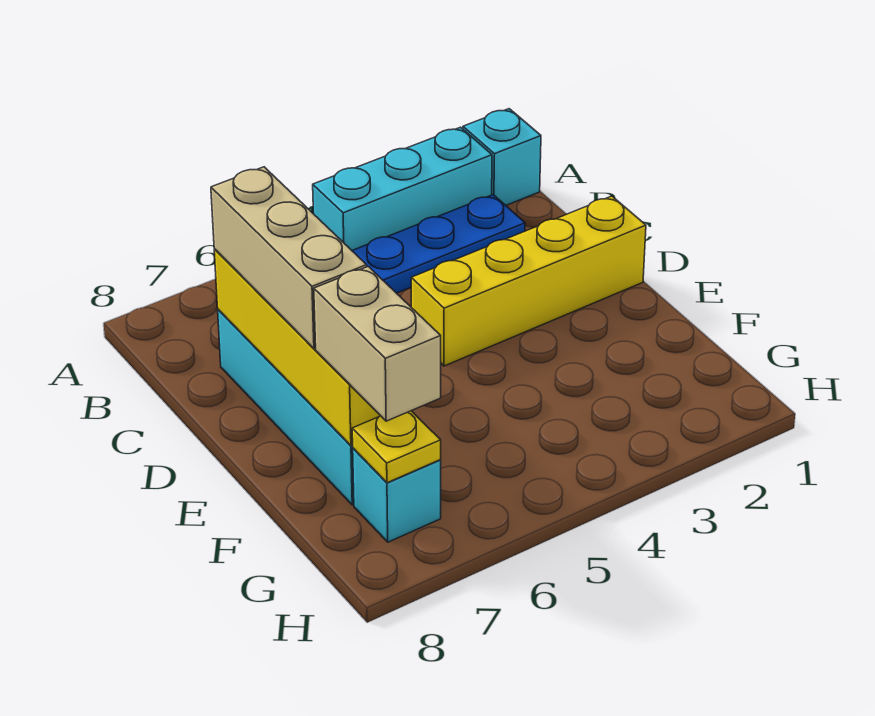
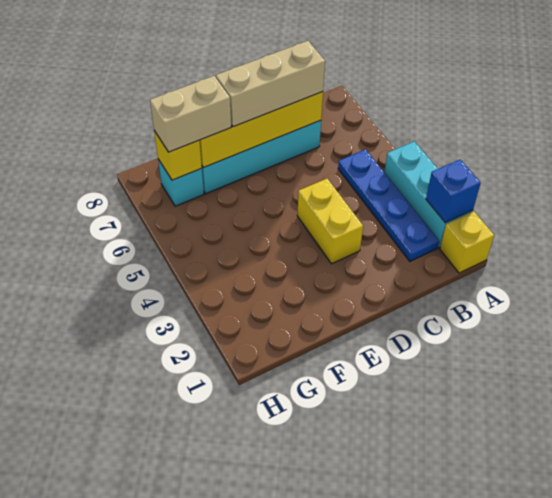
cyan 1x1 brick [463,109,541,205] -> yellow 1x1 brick [440,212,494,273]
none -> blue 1x1 brick [426,159,481,223]
yellow 1x4 brick [411,196,646,366] -> yellow 1x2 brick [297,179,363,264]
yellow 1x1 plate [352,411,441,483] -> yellow 1x1 brick [154,131,202,180]

